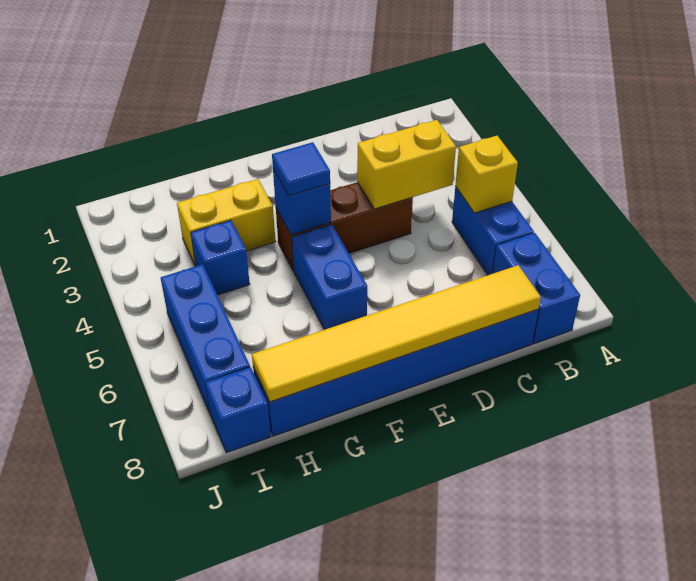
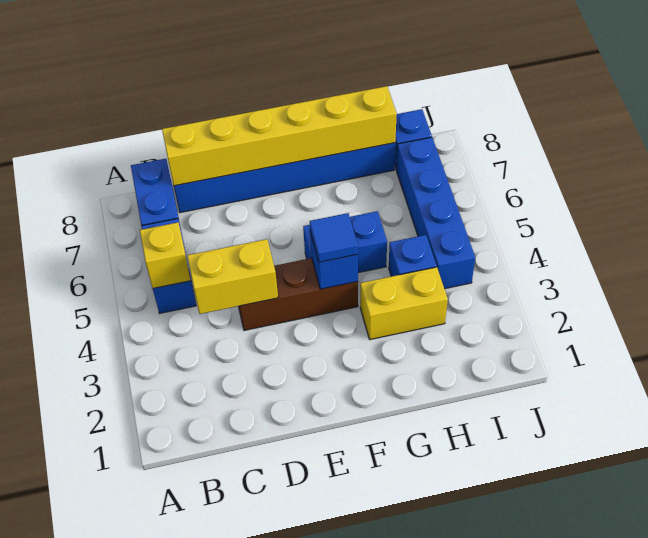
yellow 1x6 tile [252,265,541,402] -> yellow 1x6 brick [162,86,397,186]
blue 1x2 brick [292,224,367,330] -> blue 1x2 brick turned to [303,211,387,273]
blue 1x3 brick [161,264,250,415] -> blue 1x4 brick [396,137,475,289]

